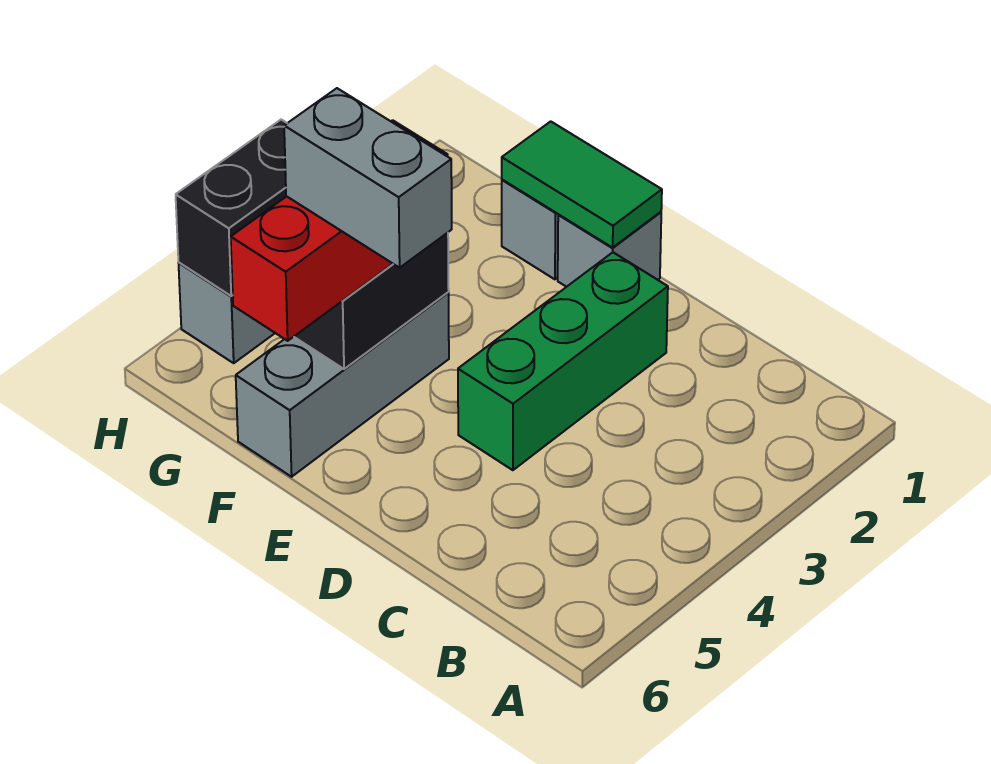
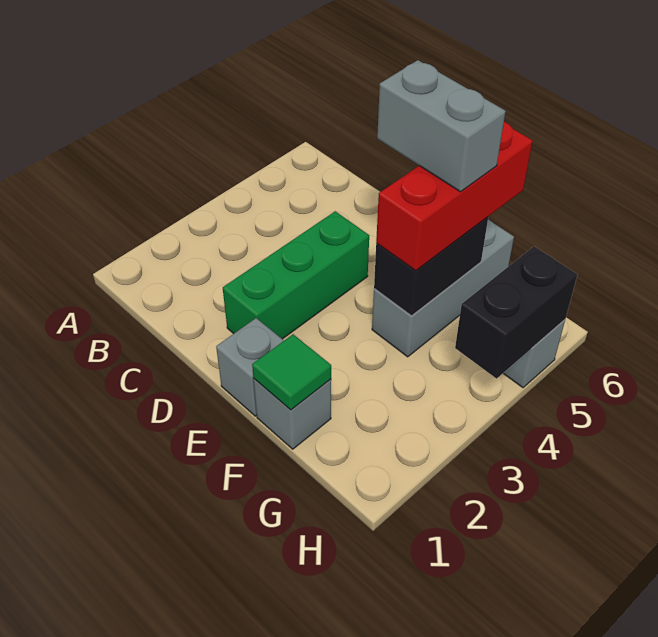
green 1x2 tile [502,121,662,248] -> green 1x1 tile [252,334,331,410]

